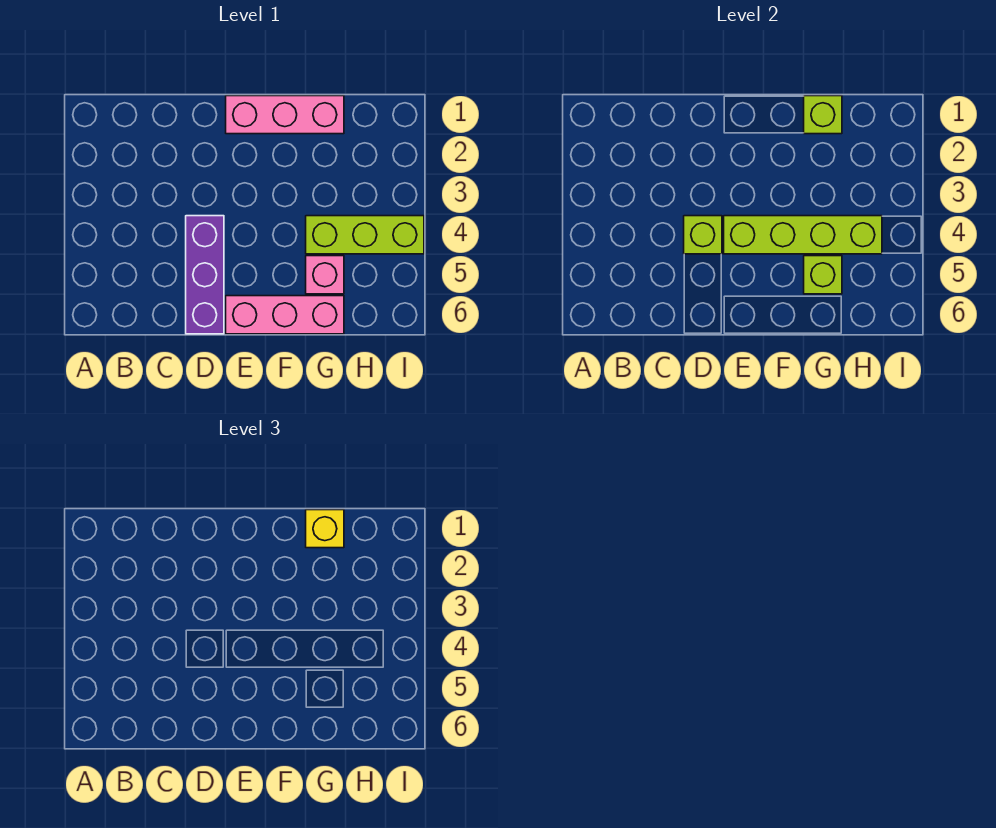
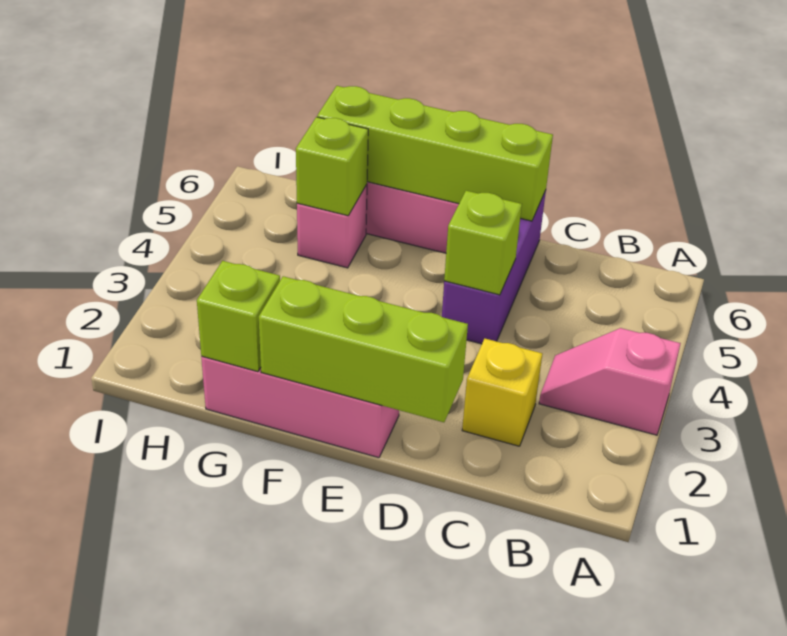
none -> pink 1x2 slope [539,328,681,435]
lime 1x4 brick [724,216,882,254] -> lime 1x4 brick moved to [317,86,553,221]
yellow 1x1 brick [306,510,344,548] -> yellow 1x1 brick moved to [462,339,542,446]
lime 1x3 brick [306,216,424,254] -> lime 1x3 brick moved to [259,276,468,422]

